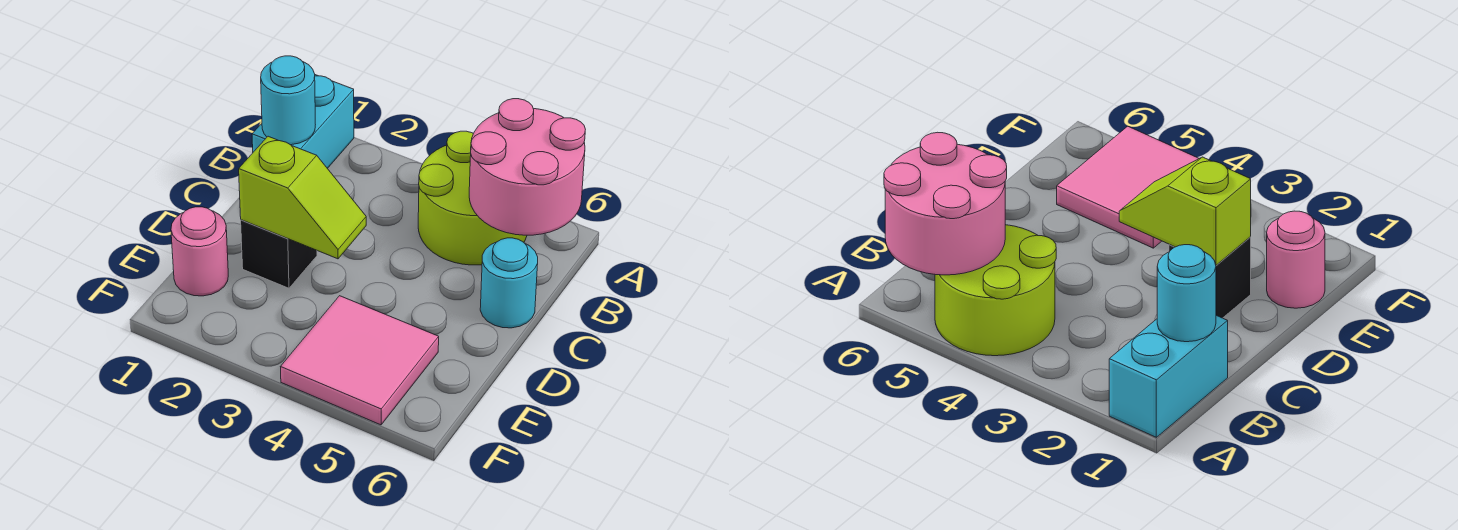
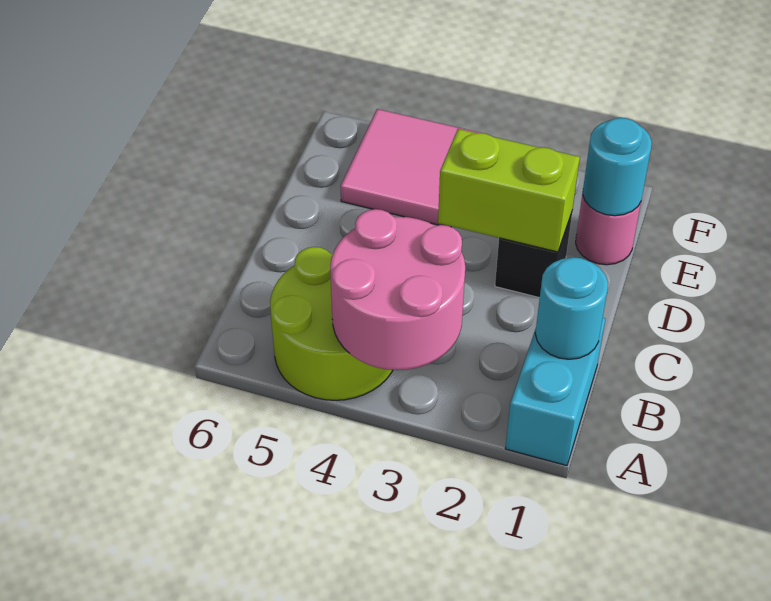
pink 2x2 round brick [469,99,585,235] -> pink 2x2 round brick moved to [330,209,465,370]
cyan 1x1 round brick [480,238,538,328] -> cyan 1x1 round brick moved to [583,118,652,216]
lime 1x2 slope [239,136,366,259] -> lime 1x2 brick [438,129,580,252]

